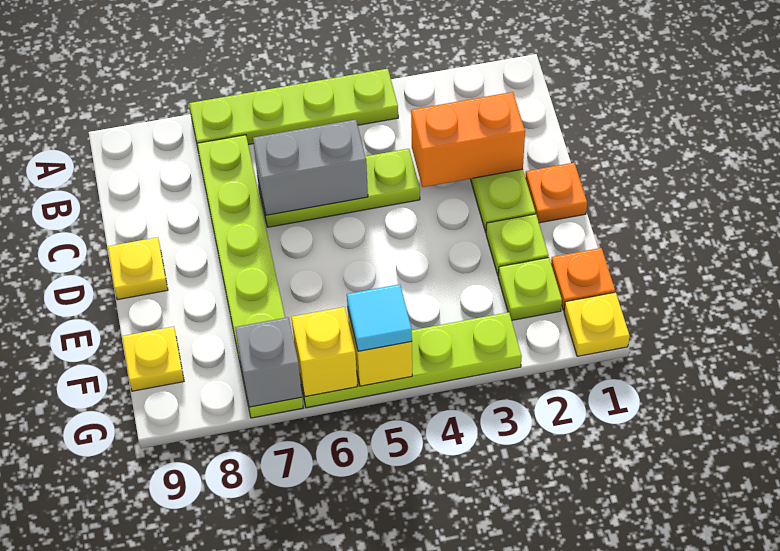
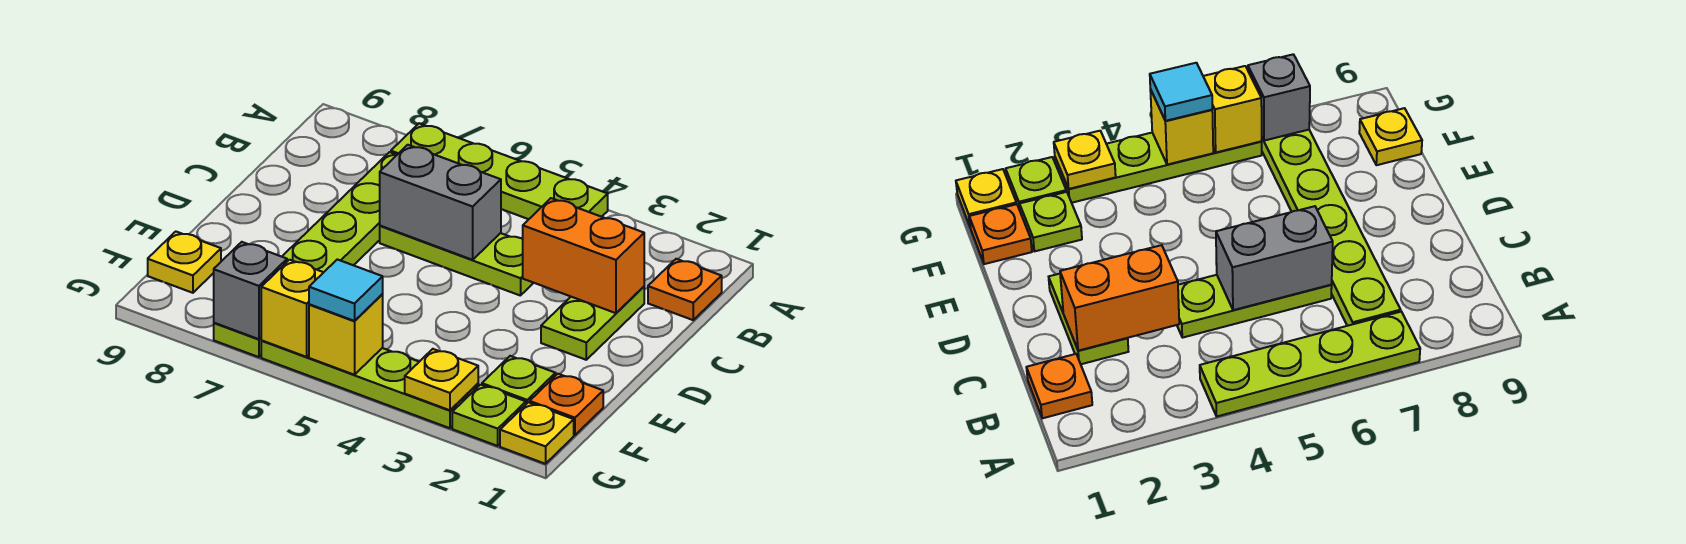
orange 1x1 plate [525,163,587,223] -> orange 1x1 plate moved to [648,259,722,320]
yellow 1x1 plate [108,237,168,300] -> yellow 1x1 plate moved to [405,349,478,410]
lime 1x1 plate [486,214,549,276] -> lime 1x1 plate moved to [452,385,526,446]

